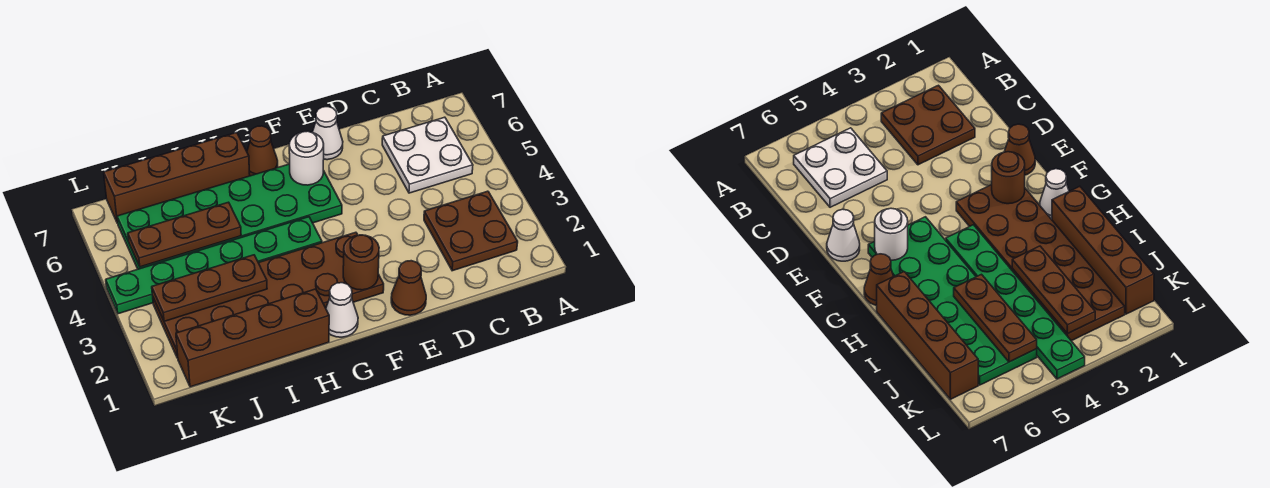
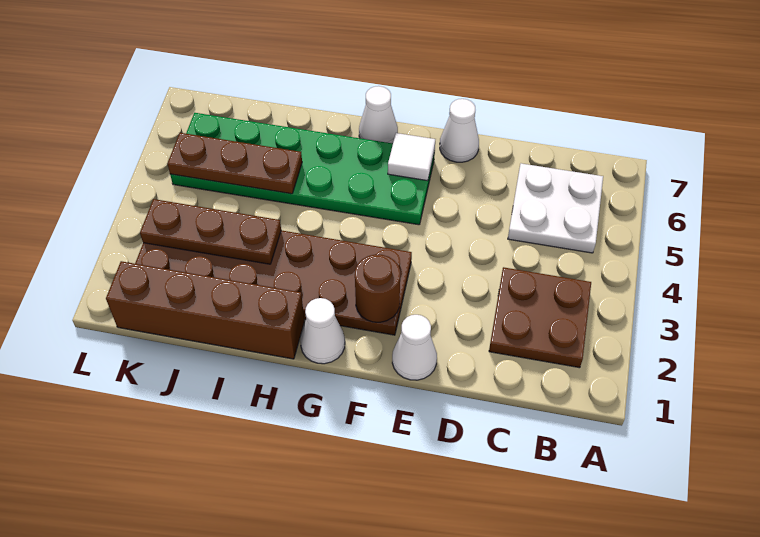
brown 1x1 cone [391,261,426,315] -> white 1x1 cone [392,315,437,380]
white 1x1 round brick [289,131,324,185] -> white 1x1 tile [388,133,435,181]
green 1x6 plate [106,217,322,314] -> none
brown 1x1 cone [247,126,278,176] -> white 1x1 cone [359,86,398,143]
brown 1x4 brick [104,133,250,223] -> none

